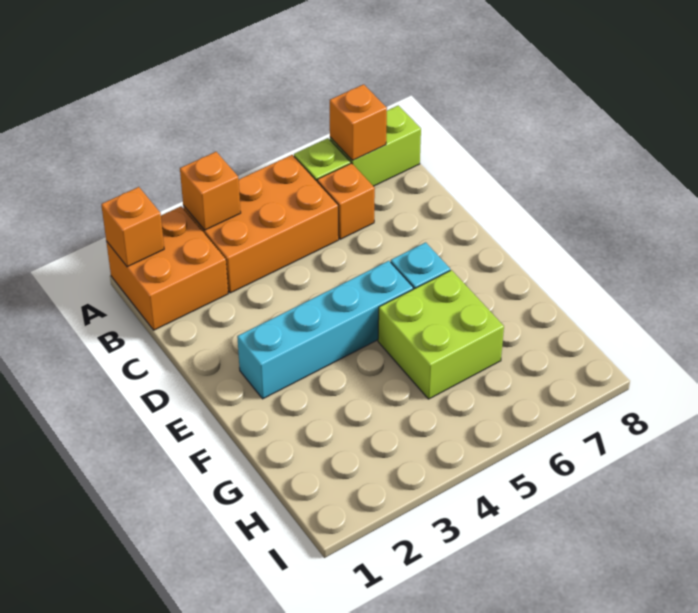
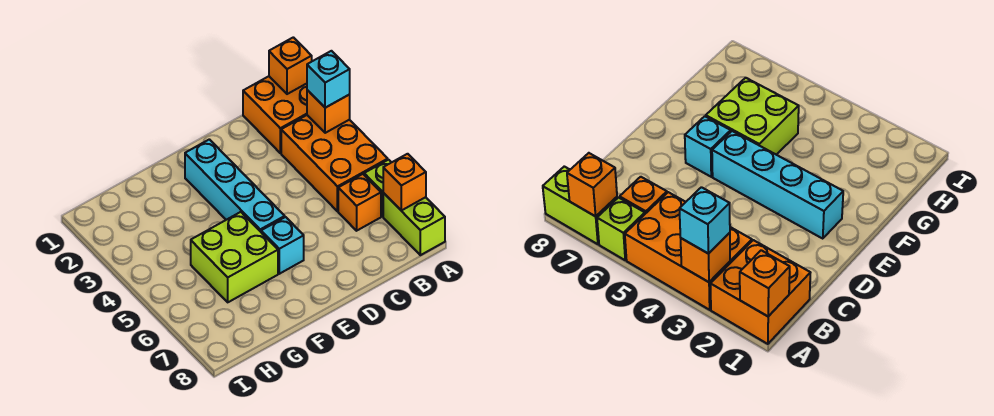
none -> cyan 1x1 brick [307,51,350,108]

